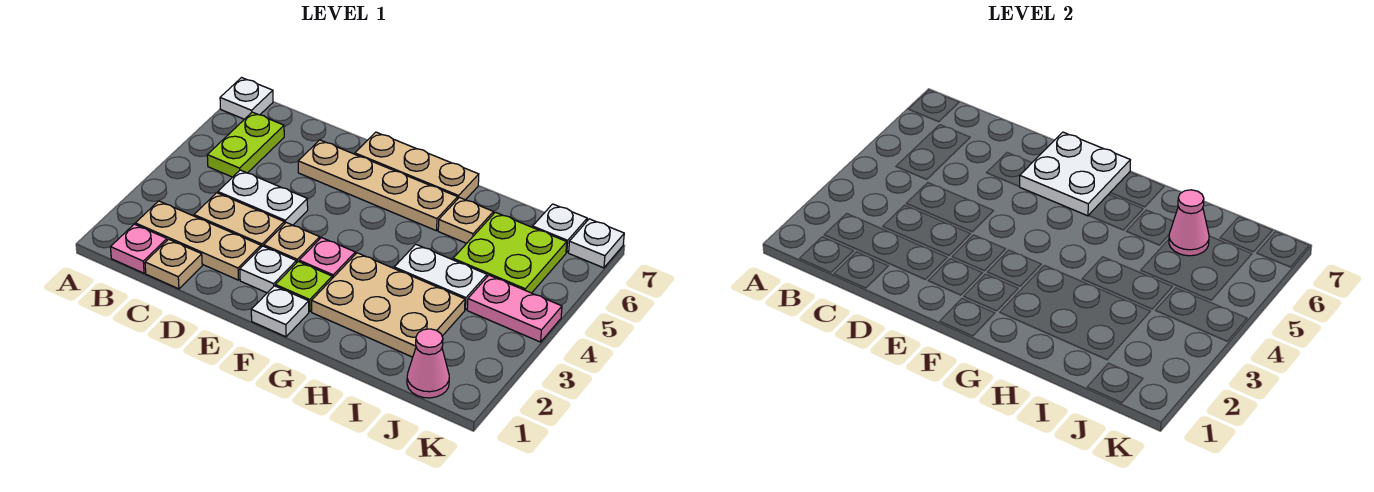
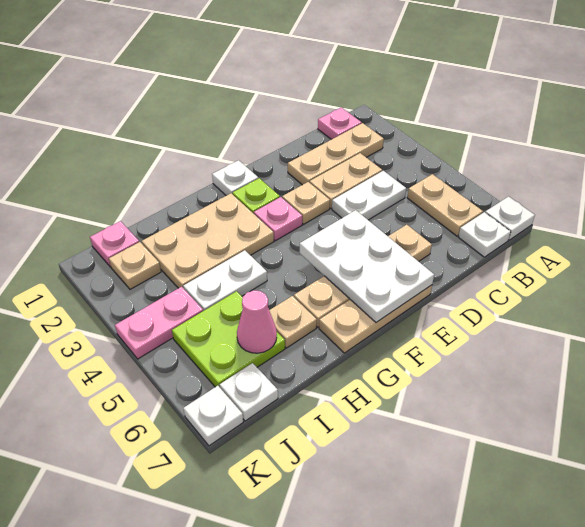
lime 1x2 plate [207,112,284,177] -> tan 1x2 plate [407,174,483,236]
tan 1x1 plate [145,239,202,289] -> tan 1x1 plate moved to [109,242,161,289]
white 1x1 plate [240,246,296,293] -> white 1x1 plate moved to [459,212,511,257]
white 2x2 plate [1019,132,1130,216] -> white 2x3 plate [300,210,434,322]
pink 1x1 cone [407,329,449,398] -> pink 1x1 plate [90,221,139,267]

